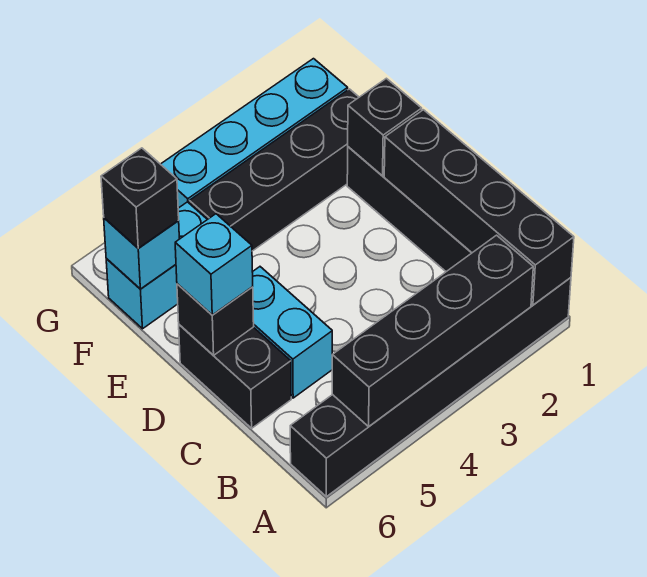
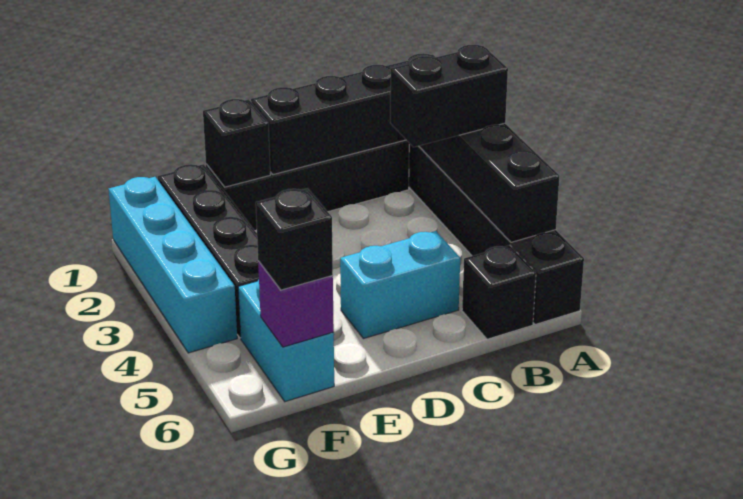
black 1x2 brick [179,325,291,428] -> black 1x2 brick moved to [390,45,508,147]
black 1x1 brick [177,284,254,355] -> black 1x1 brick moved to [462,245,536,339]
cyan 1x1 brick [175,214,253,315] -> none
cyan 1x1 brick [104,218,179,289] -> purple 1x1 brick [258,261,334,347]

